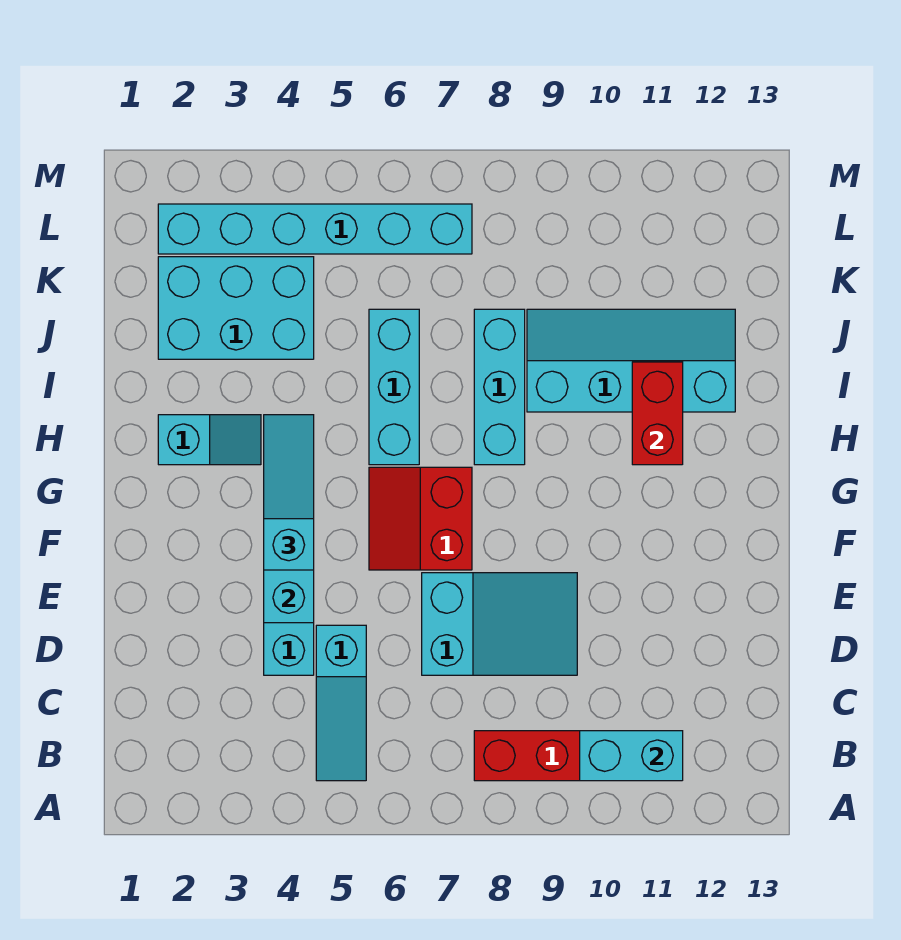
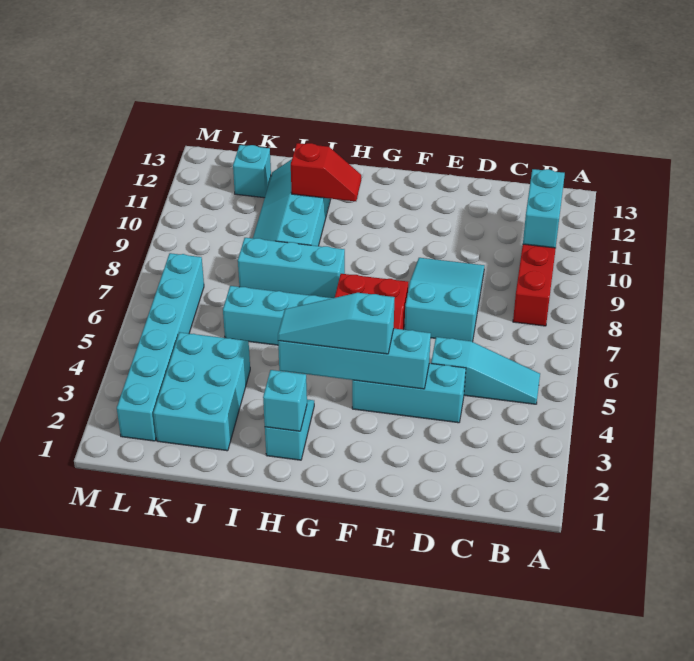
none -> cyan 1x1 brick [263,370,307,431]
red 1x2 brick [632,362,683,465] -> red 1x2 slope [291,143,361,201]
none -> cyan 1x1 brick [233,145,271,198]

